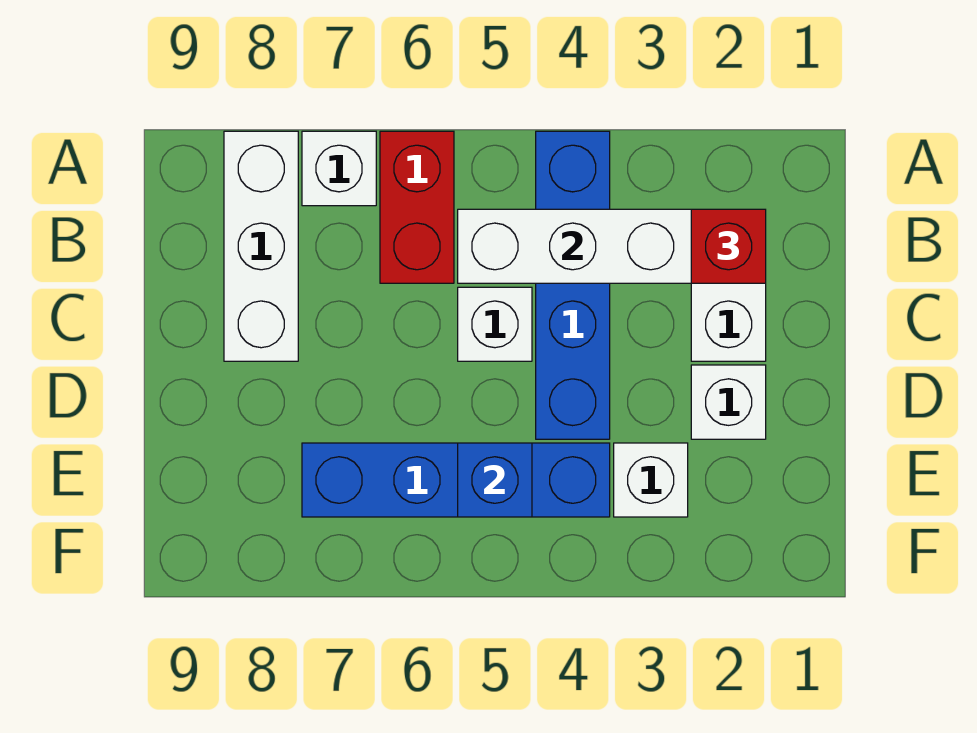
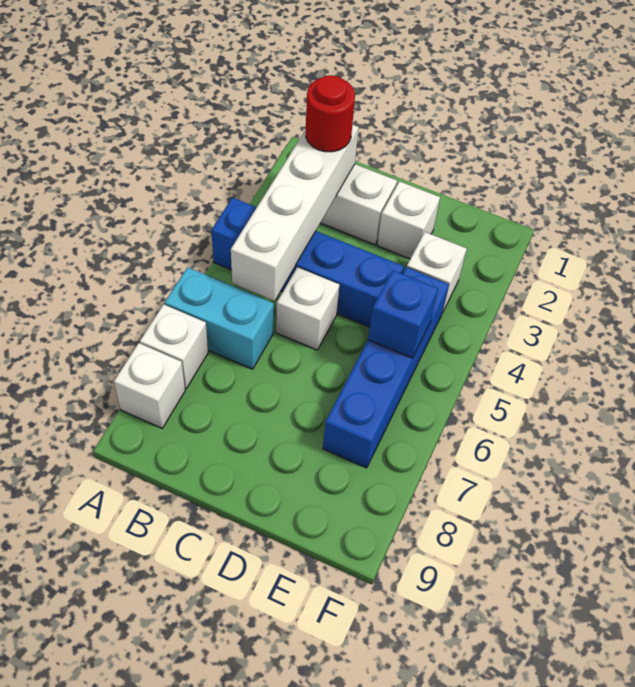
red 1x2 brick [380,131,454,283] -> cyan 1x2 brick [165,267,274,369]
white 1x3 brick [224,131,298,361] -> white 1x1 brick [114,343,185,428]
red 1x1 brick [691,209,766,283] -> red 1x1 round brick [306,75,355,152]

